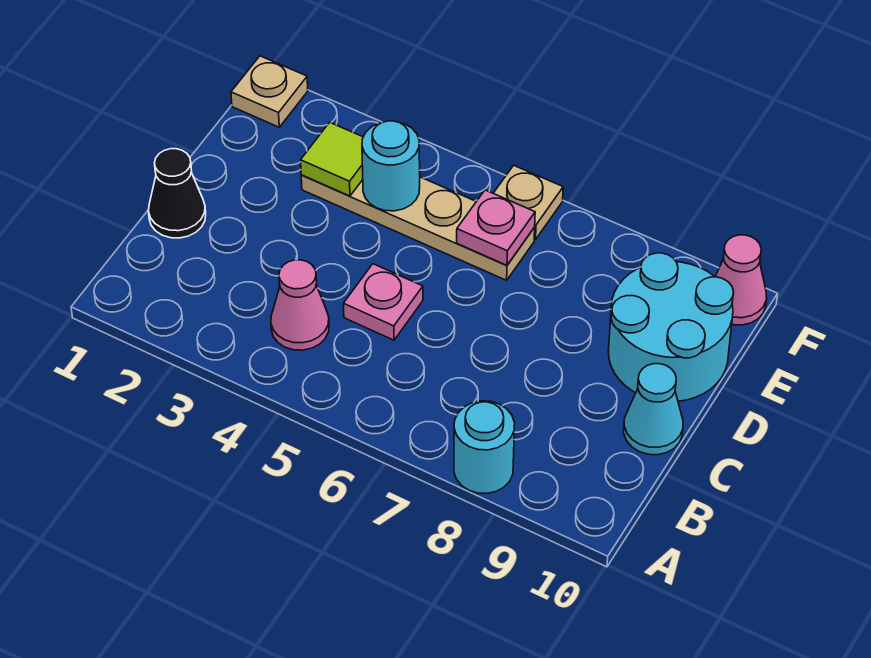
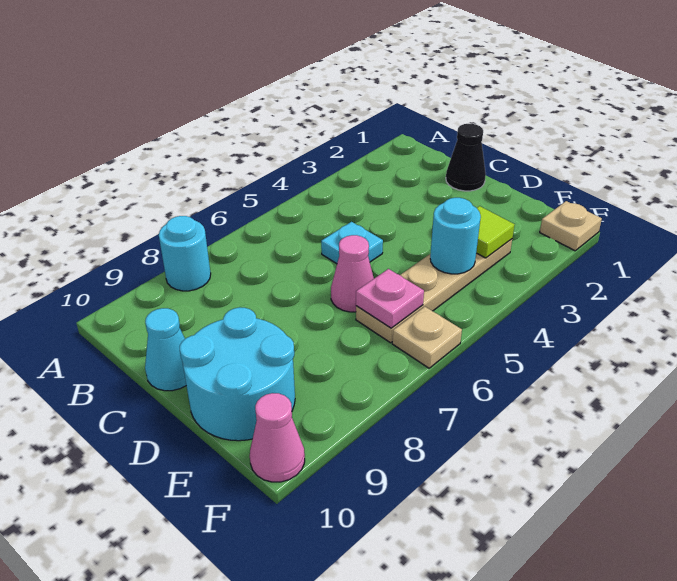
pink 1x1 cone [271,260,329,350] -> pink 1x1 cone moved to [331,235,374,312]
pink 1x1 plate [343,264,423,340] -> cyan 1x1 plate [321,222,383,264]

